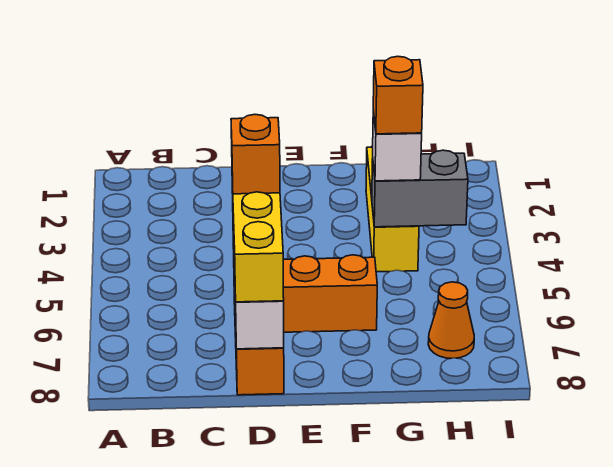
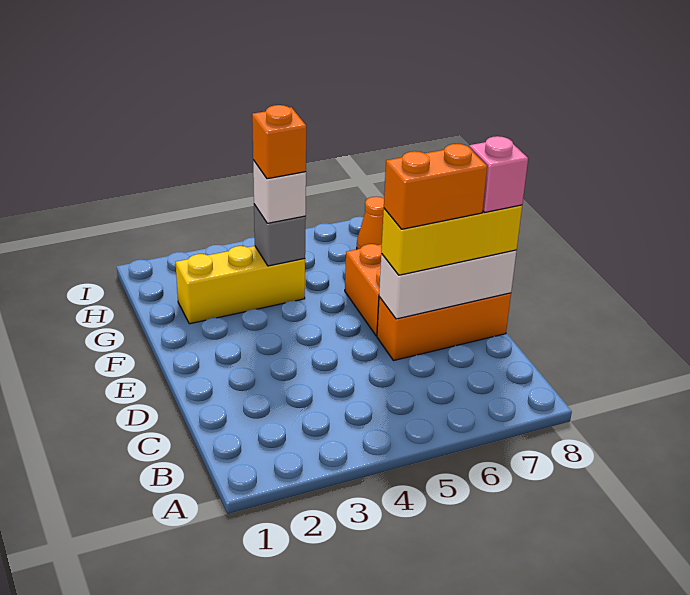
orange 1x1 brick [231,114,280,194] -> orange 1x2 brick [384,144,487,229]
none -> pink 1x1 brick [469,136,528,213]
grey 1x2 brick [372,150,468,227] -> grey 1x1 brick [254,204,306,266]

